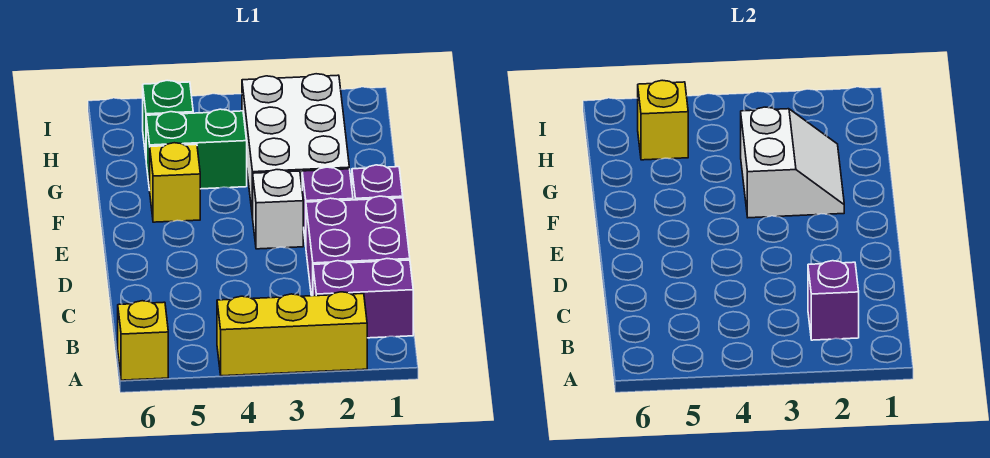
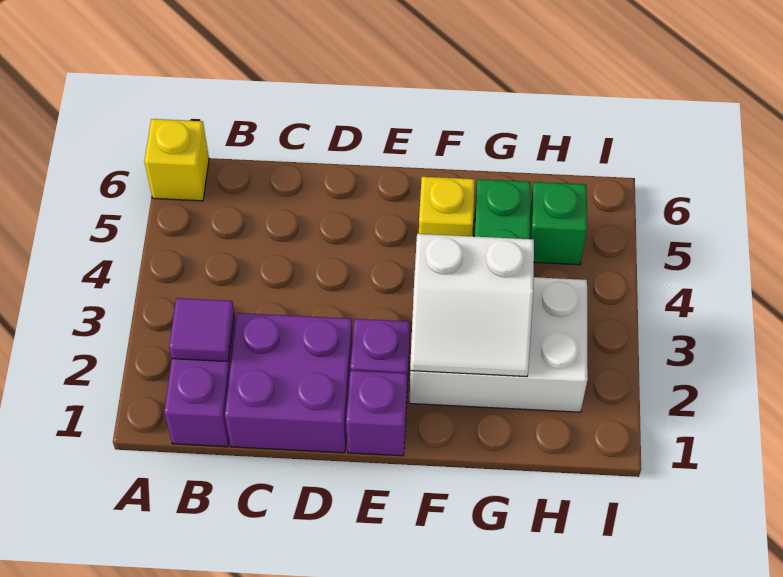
yellow 1x3 brick [217,292,367,376] -> none
purple 1x1 brick [808,261,859,340] -> purple 1x1 tile [169,298,234,361]
white 1x1 brick [253,170,303,249] -> none
yellow 1x1 brick [638,80,688,160] -> none

